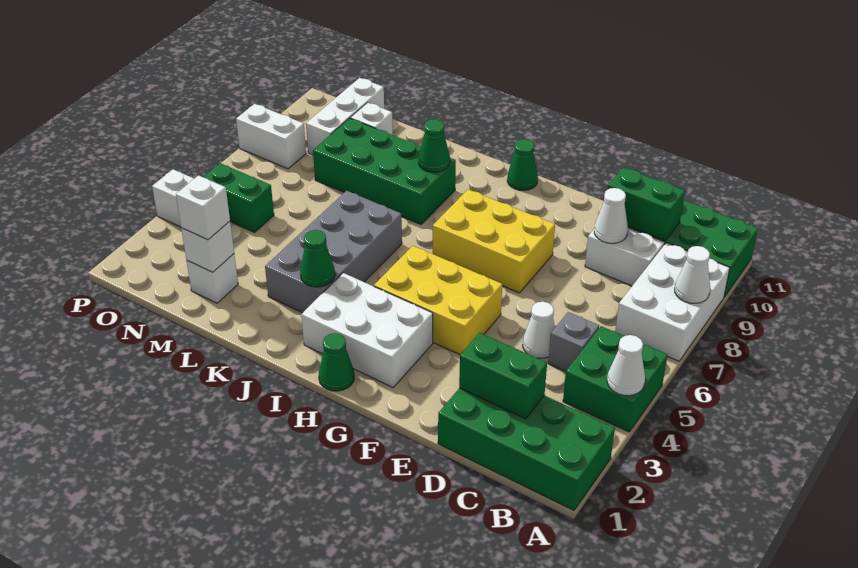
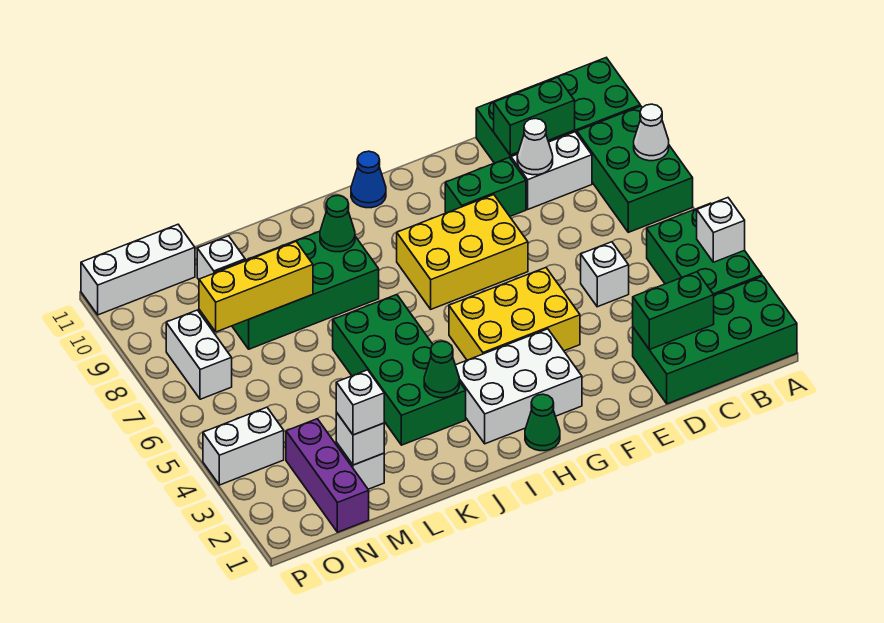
green 2x2 brick [563,326,667,432] -> green 2x3 brick [647,203,762,295]
white 1x1 cone [607,335,645,396] -> white 1x1 brick [697,198,745,262]
white 2x3 brick [615,243,730,361] -> green 2x3 brick [577,106,693,232]
grey 1x1 brick [548,312,599,372] -> none
white 1x1 cone [523,302,555,358] -> white 1x1 brick [581,242,629,307]
green 1x1 cone [507,139,538,190] -> blue 1x1 cone [351,151,386,208]
grey 2x4 brick [265,191,402,313] -> green 2x4 brick [333,295,466,445]
none -> yellow 1x3 brick [199,242,313,332]
none -> purple 1x3 brick [286,419,369,532]
green 1x2 brick [203,163,274,232] -> green 1x2 brick moved to [445,157,526,216]
white 1x3 brick [306,78,384,155] -> white 1x3 brick turned to [81,225,195,315]
white 1x2 brick [236,104,306,169] -> white 1x2 brick turned to [166,310,232,399]

